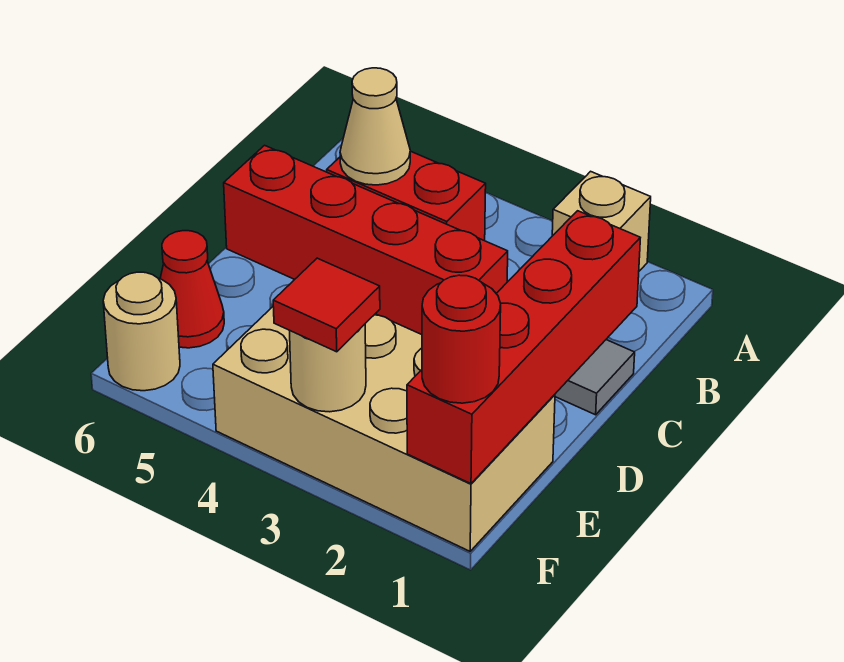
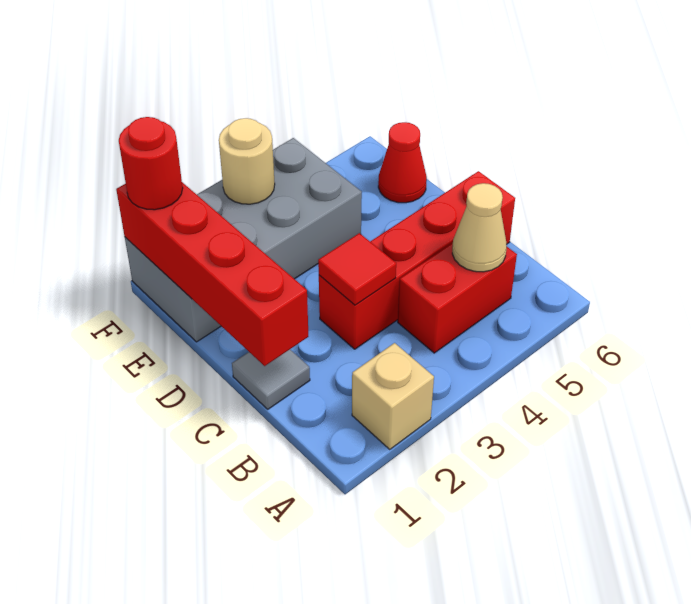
tan 2x4 brick [213,307,555,551] -> grey 2x4 brick [125,138,362,342]
red 1x1 tile [273,258,380,352] -> red 1x1 tile moved to [318,233,396,305]
tan 1x1 round brick [103,272,180,391] -> none

